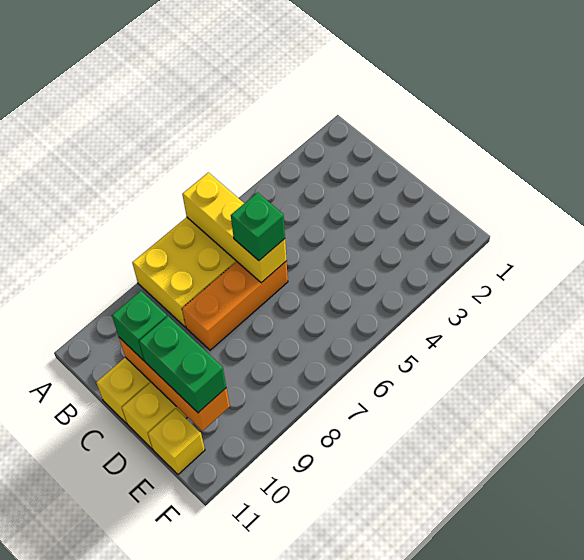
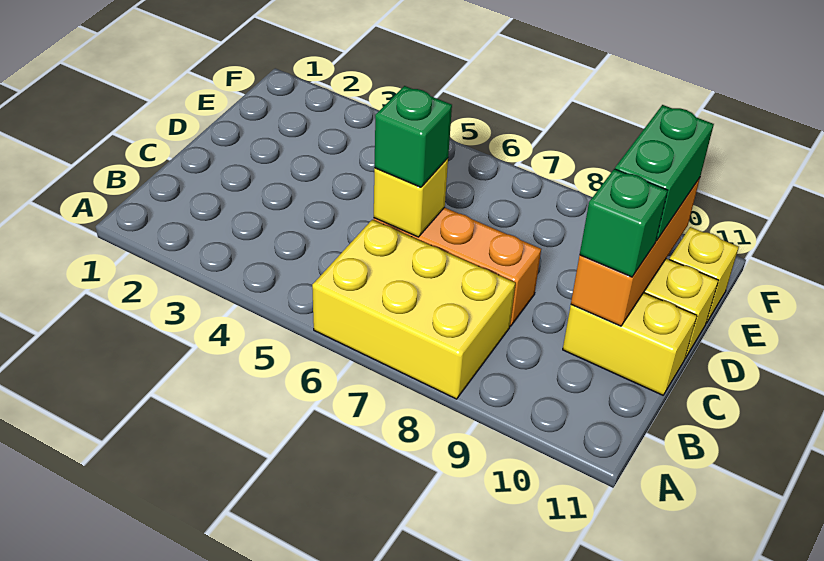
yellow 1x3 brick [182,172,287,283] -> yellow 1x1 brick [374,158,448,237]

